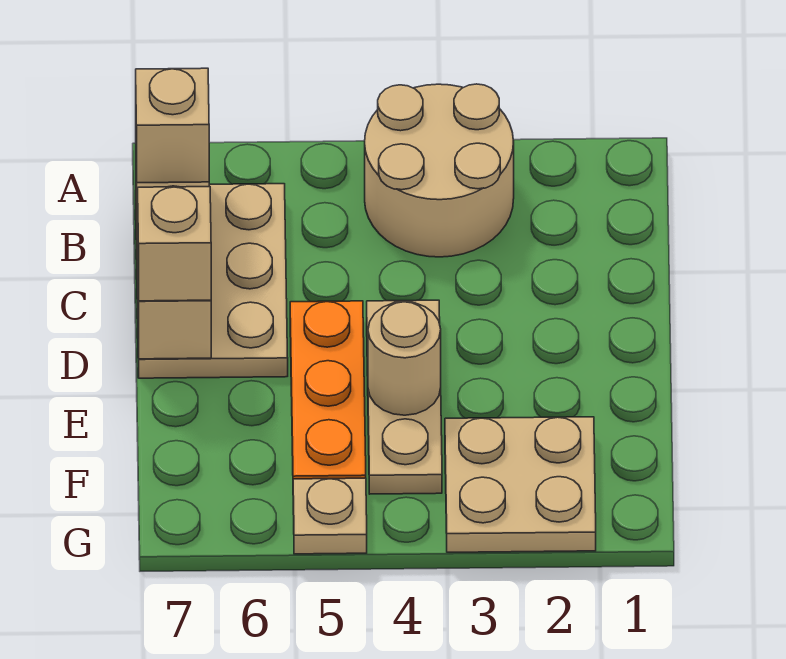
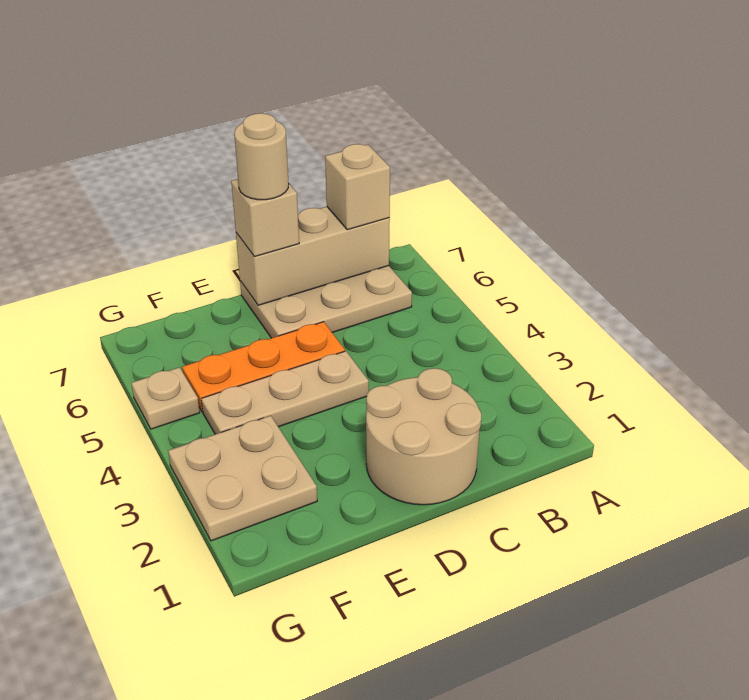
tan 2x2 round brick [365,84,514,257] -> tan 2x2 round brick moved to [366,368,481,505]
tan 1x1 round brick [368,302,441,415] -> tan 1x1 round brick moved to [234,113,289,200]

